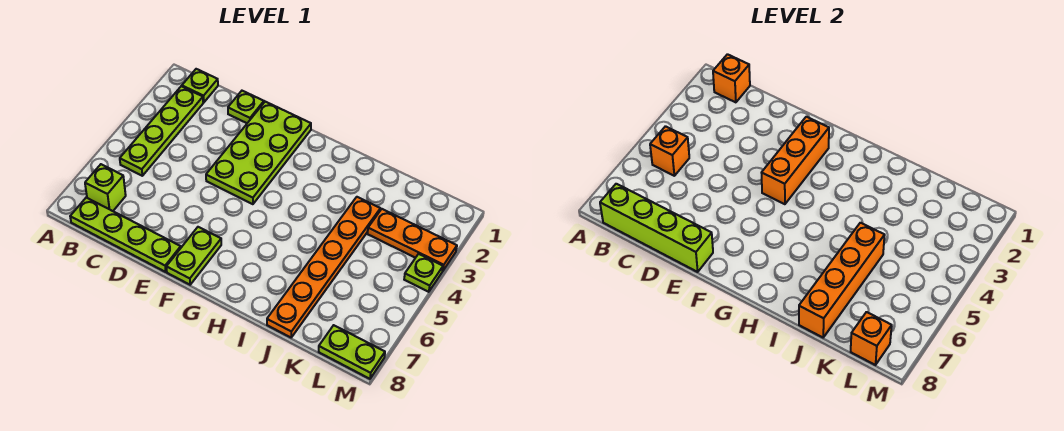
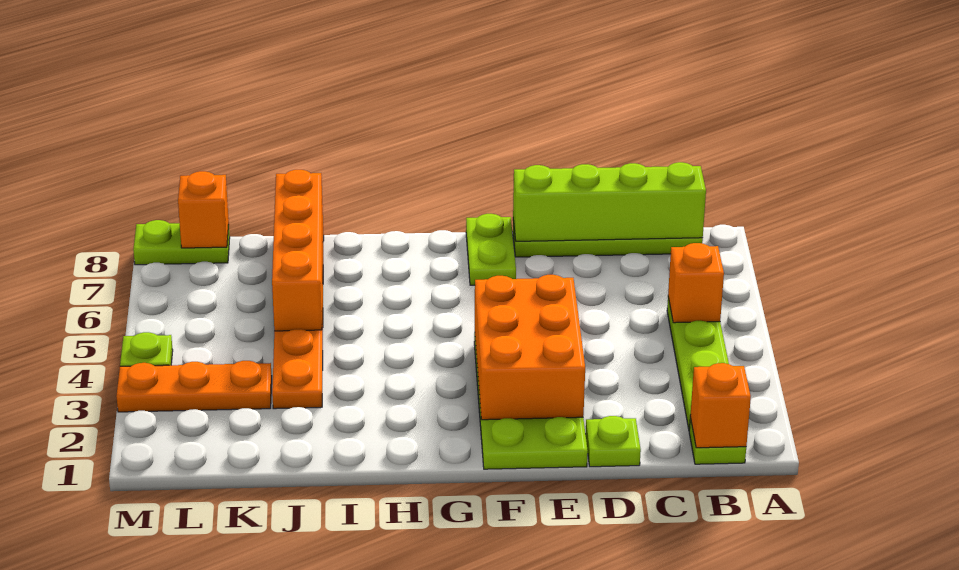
lime 1x1 brick [85,164,126,211] -> none
orange 1x3 brick [762,117,829,204] -> orange 2x3 brick [475,275,585,420]

